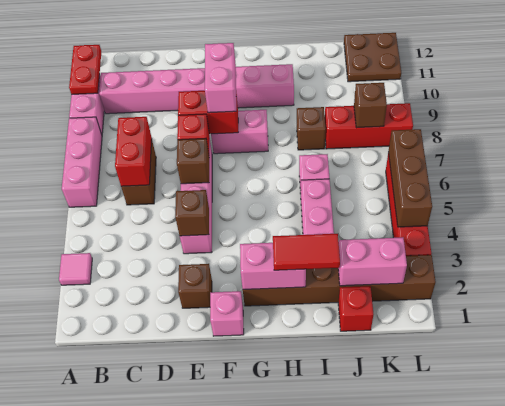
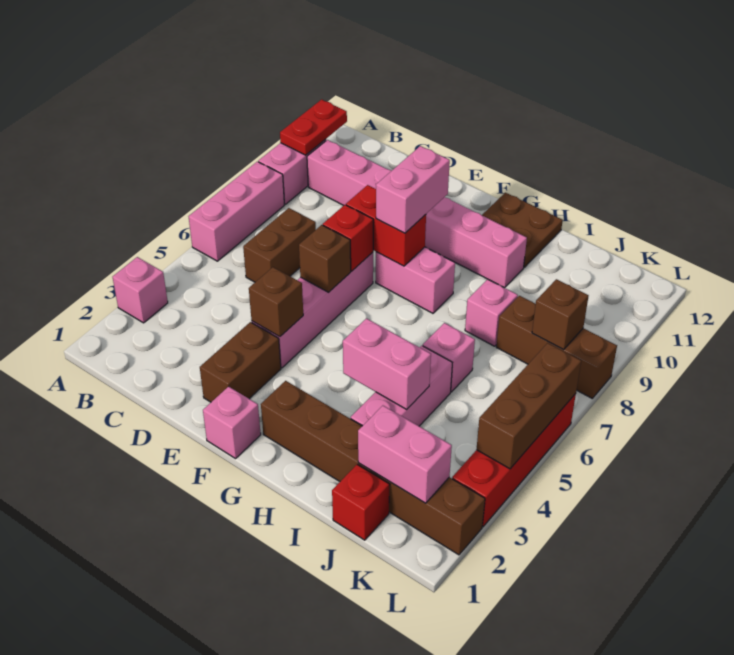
pink 1x1 tile [59,253,92,285] -> pink 1x1 brick [113,257,168,323]
red 1x2 brick [115,117,152,186] -> none
brown 1x1 brick [178,264,212,308] -> brown 1x2 brick [200,322,281,402]
pink 1x2 brick [240,243,306,289] -> pink 1x2 brick moved to [343,318,431,410]
red 1x2 tile [273,234,340,270] -> none
brown 1x1 brick [297,107,326,150] -> pink 1x1 brick [465,279,518,346]
red 1x3 brick [325,103,413,149] -> brown 1x3 brick [496,296,617,398]
brown 2x2 plate [344,33,401,82] -> brown 2x2 plate moved to [482,193,563,267]

